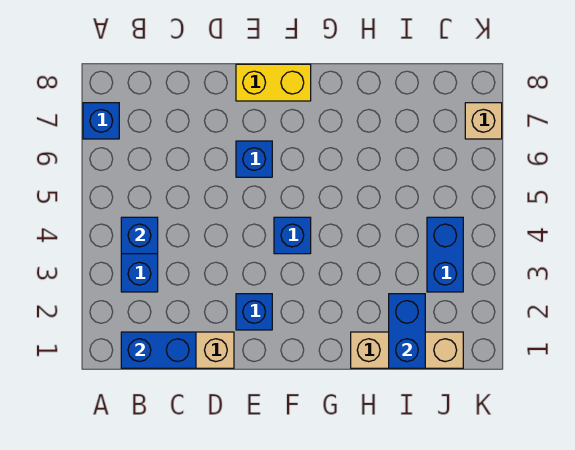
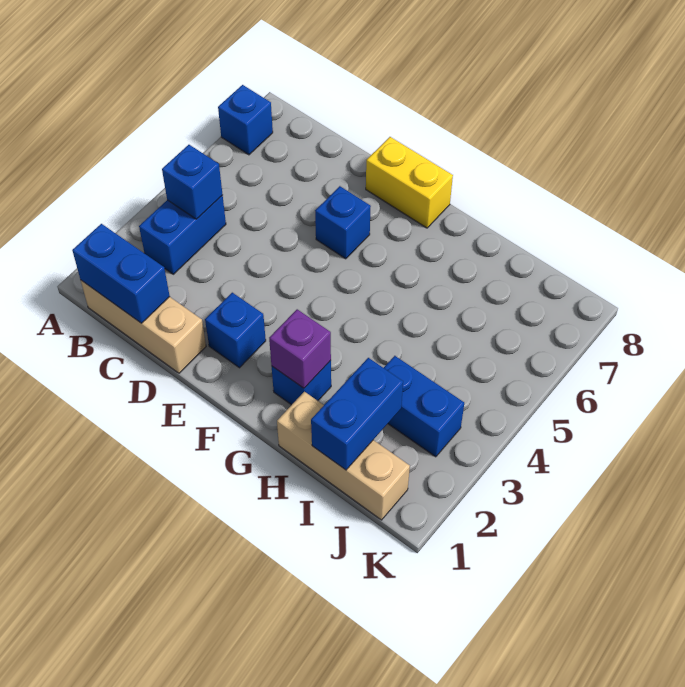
blue 1x1 brick [274,217,311,254] -> blue 1x1 brick moved to [272,360,331,405]
none -> purple 1x1 brick [269,309,331,388]
blue 1x2 brick [427,217,463,292] -> blue 1x2 brick turned to [384,356,464,457]
tan 1x1 brick [465,103,502,139] -> none

